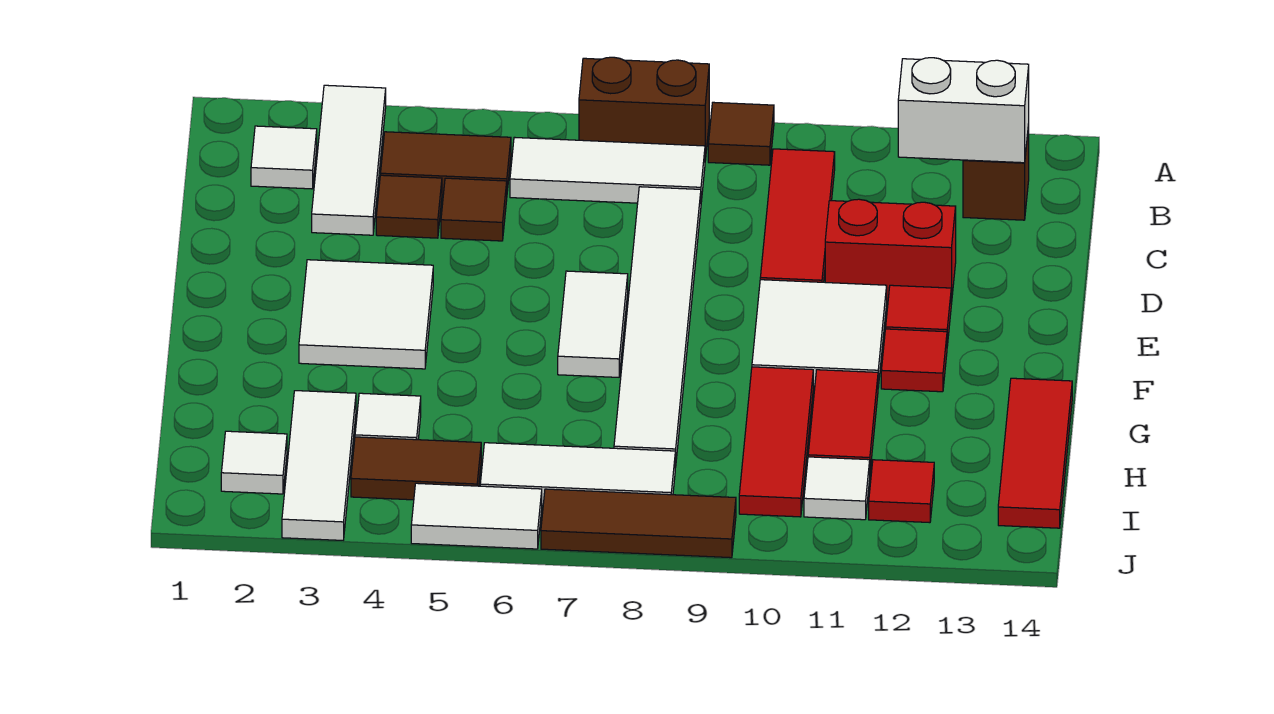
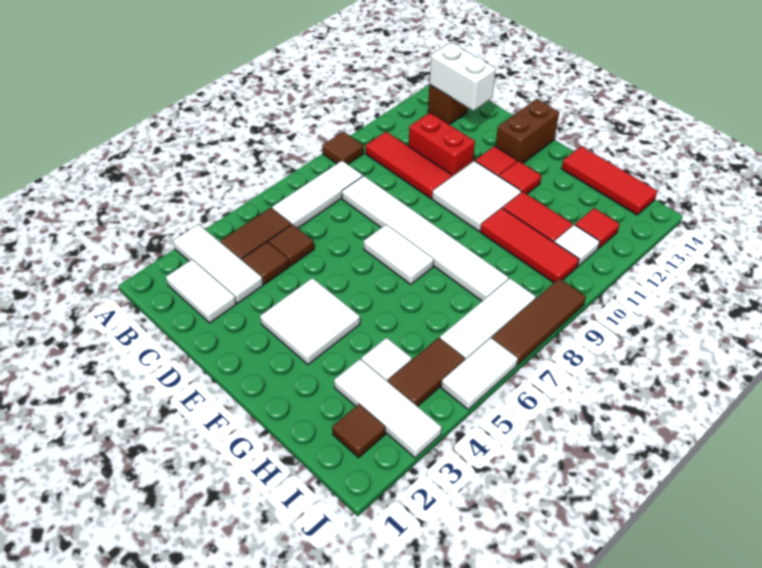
brown 1x2 brick [579,57,709,160] -> brown 1x2 brick moved to [495,99,559,163]
white 1x1 tile [251,126,317,189] -> white 1x2 tile [166,259,236,323]
white 1x2 brick [898,58,1029,163] -> white 1x2 brick turned to [429,42,496,111]
red 1x2 brick [825,199,956,304] -> red 1x2 brick turned to [409,113,475,176]
white 1x1 tile [221,431,287,494] -> brown 1x1 tile [332,404,385,458]

